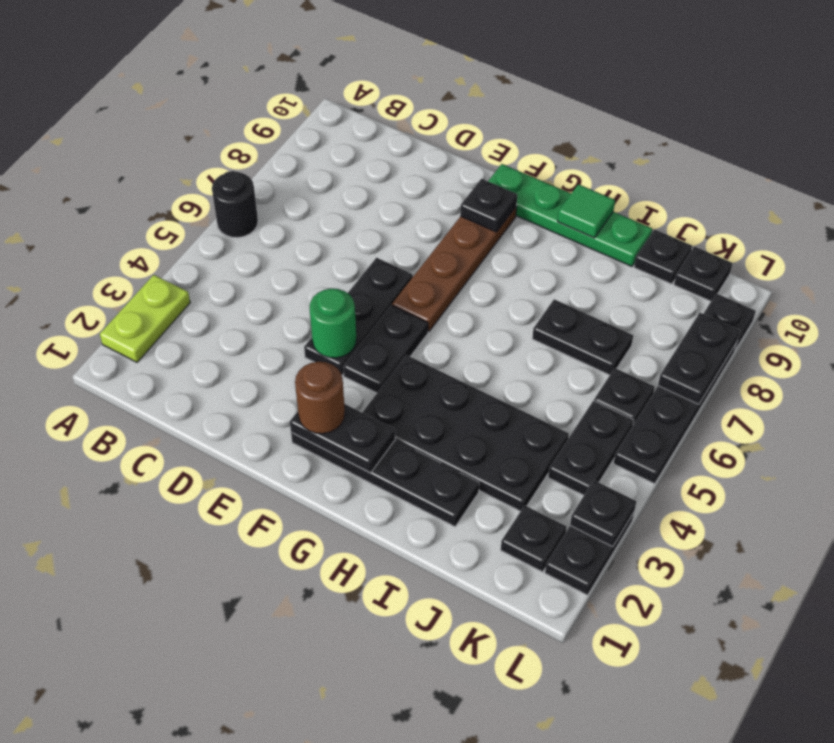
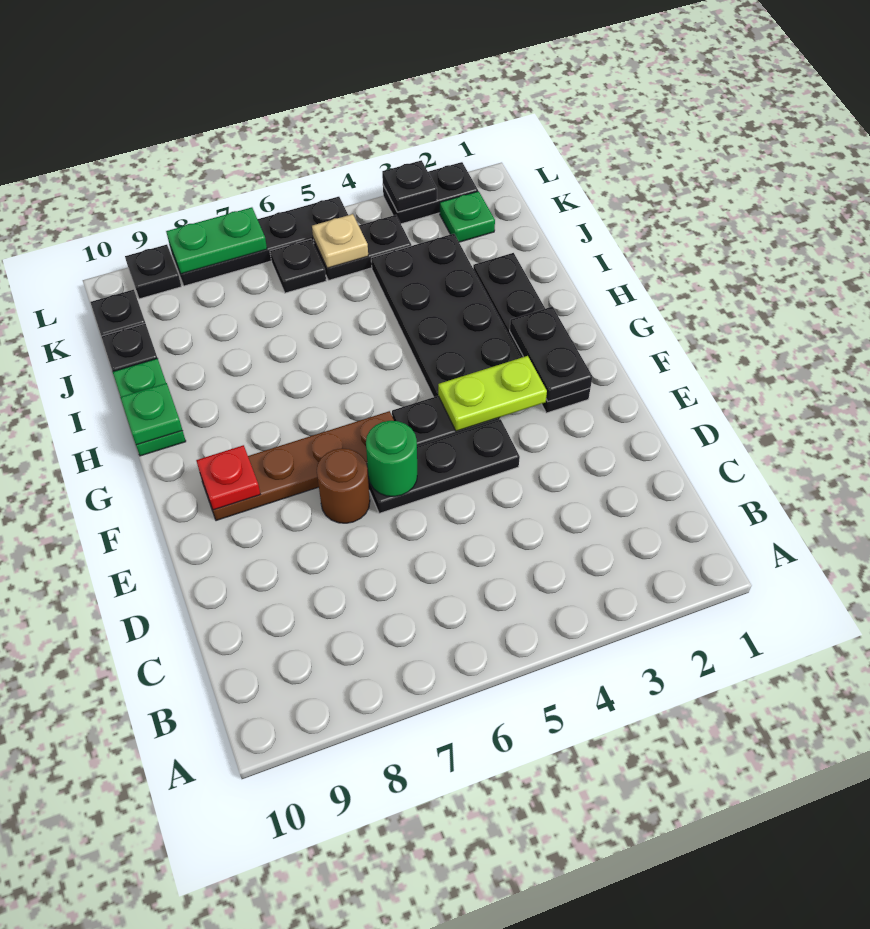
lime 1x2 plate [100,275,190,362] -> lime 1x2 plate moved to [438,356,547,431]
black 1x1 round brick [212,171,258,238] -> none
green 1x1 round brick [310,289,356,358] -> green 1x1 round brick moved to [366,421,417,497]
brown 1x1 round brick [295,362,345,434] -> brown 1x1 round brick moved to [317,448,370,523]
black 1x1 plate [460,179,517,232] -> red 1x1 plate [196,445,260,510]
green 1x4 plate [488,164,652,266] -> green 1x2 plate [113,358,186,456]
green 1x1 tile [558,184,615,238] -> green 1x1 plate [120,383,183,445]
black 1x2 plate [532,299,633,375] -> none
black 1x1 plate [501,506,567,572] -> green 1x1 plate [440,191,495,242]
none -> tan 1x1 plate [312,214,368,268]
black 1x2 plate [658,313,740,404] -> green 1x2 plate [166,207,267,274]

